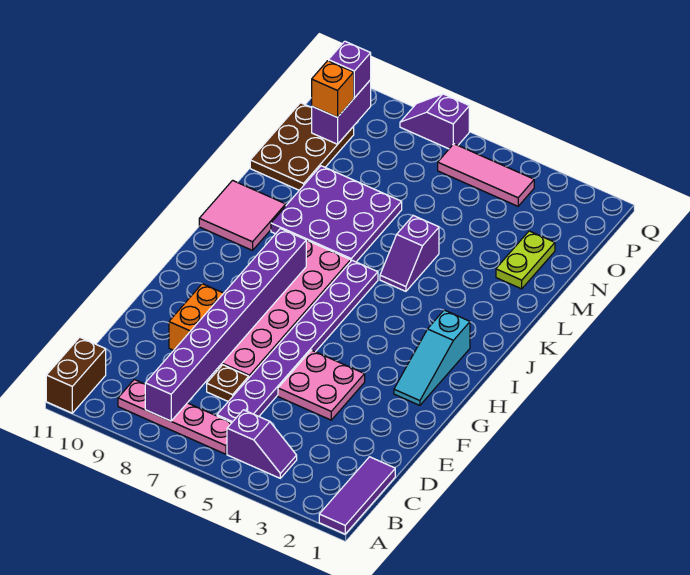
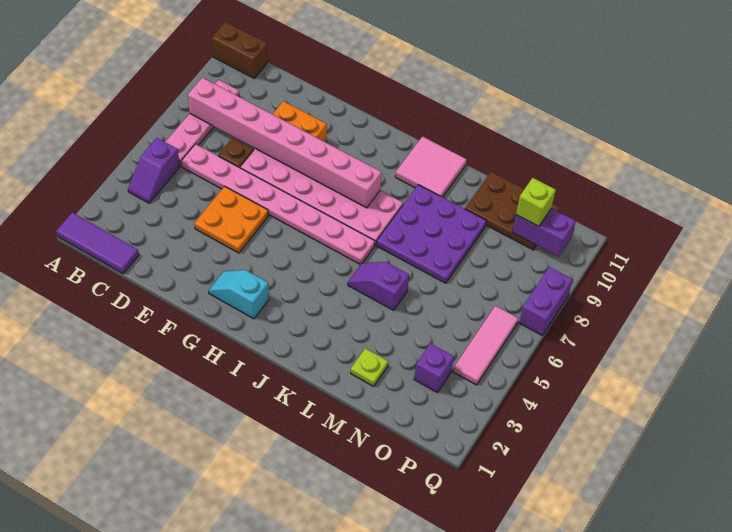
purple 1x8 brick [145,229,306,421] -> pink 1x8 brick [188,78,382,208]
purple 1x8 plate [217,260,378,423] -> pink 1x8 plate [181,144,375,265]
pink 2x2 plate [278,350,365,420] -> orange 2x2 plate [194,186,268,253]
cyan 1x3 slope [394,310,470,405] -> cyan 1x2 slope [209,270,269,319]
lime 1x2 plate [496,231,555,289] -> lime 1x1 plate [351,348,388,386]
orange 1x1 brick [312,61,354,117] -> lime 1x1 brick [516,178,556,226]
purple 1x1 brick [329,41,371,98] -> purple 1x1 brick moved to [414,343,454,393]
purple 1x2 slope [400,94,469,149] -> purple 1x2 brick [519,267,573,336]

